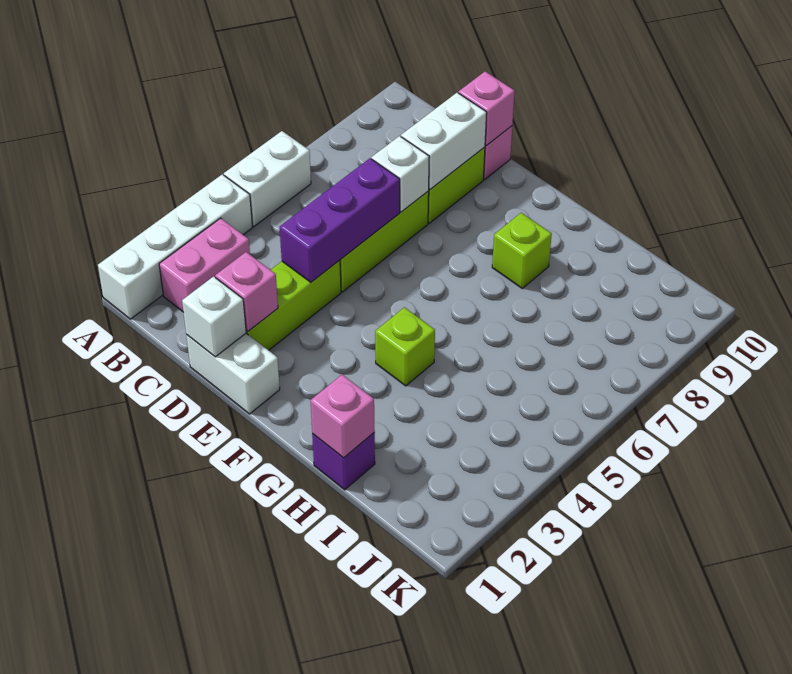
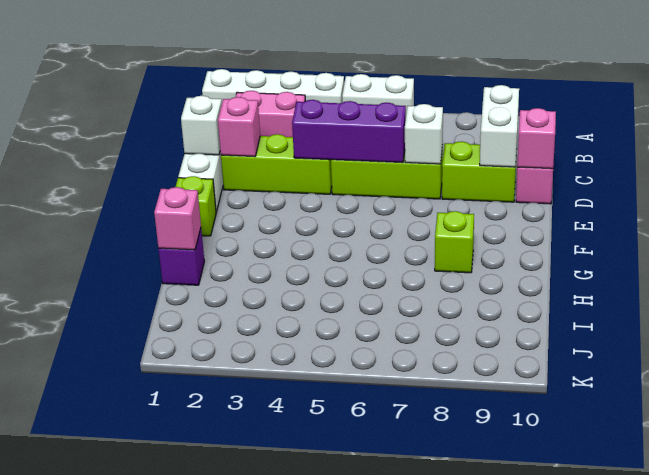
white 1x2 brick [401,93,487,189] -> white 1x2 brick turned to [480,85,519,167]
lime 1x1 brick [375,307,435,386] -> lime 1x1 brick moved to [175,176,216,236]

